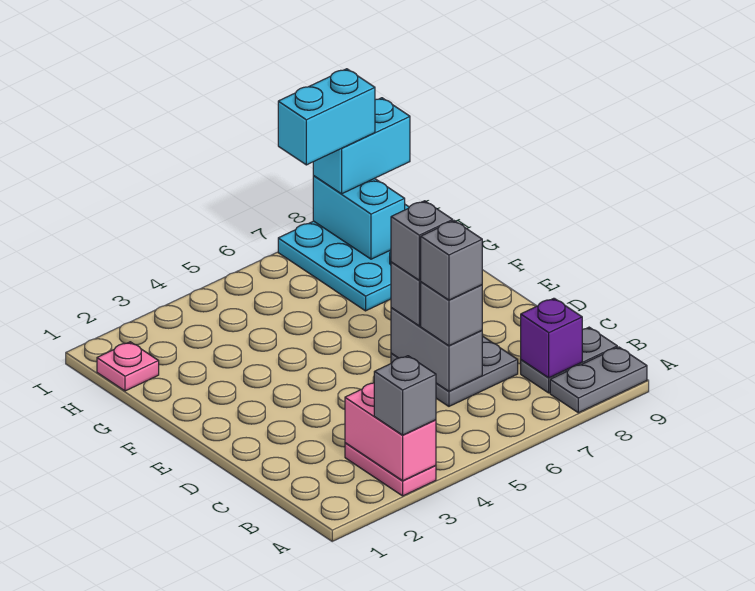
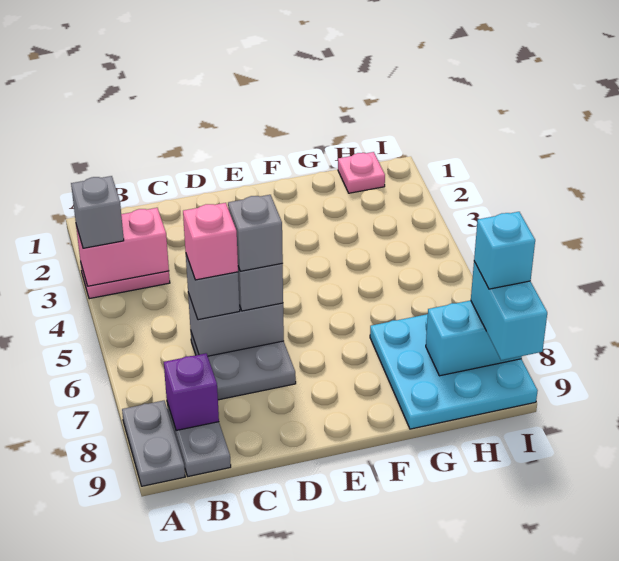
grey 1x1 brick [421,221,482,300] -> pink 1x1 brick [183,203,238,280]
cyan 1x2 brick [278,69,375,165] -> cyan 1x1 brick [474,212,535,289]

